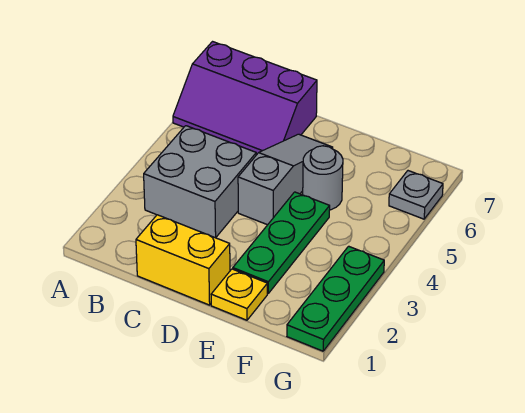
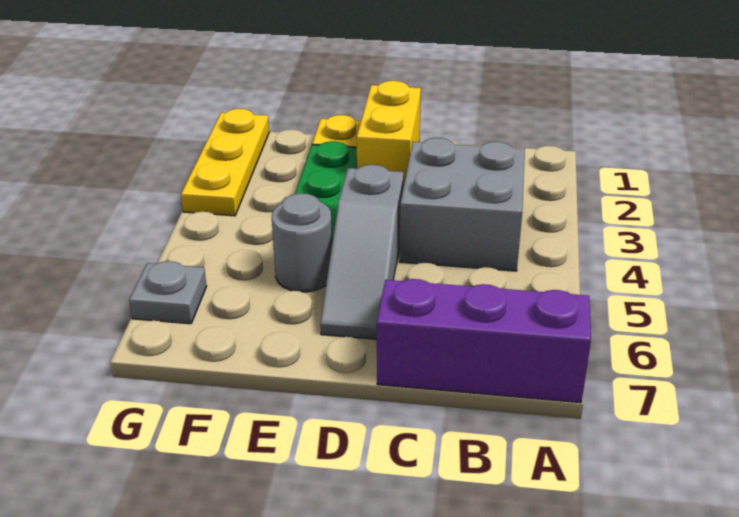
yellow 1x2 brick [136,215,230,305] -> yellow 1x2 brick turned to [357,81,421,183]
green 1x3 plate [287,246,384,351] -> yellow 1x3 plate [181,109,269,216]

